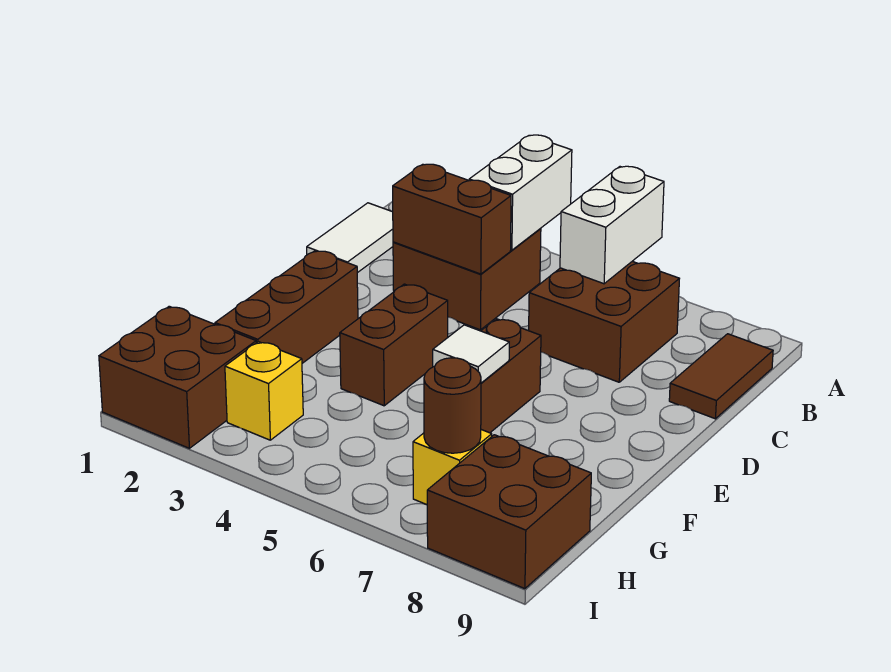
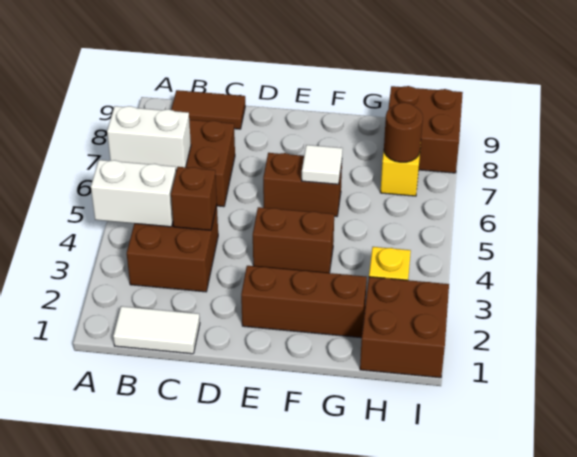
brown 1x2 brick [392,164,511,274] -> brown 1x1 brick [171,167,217,230]

